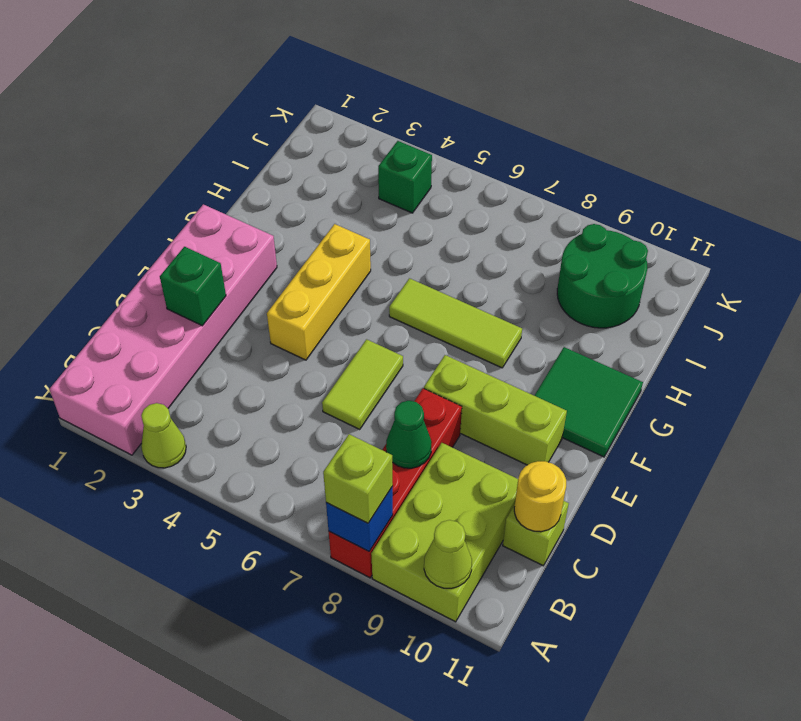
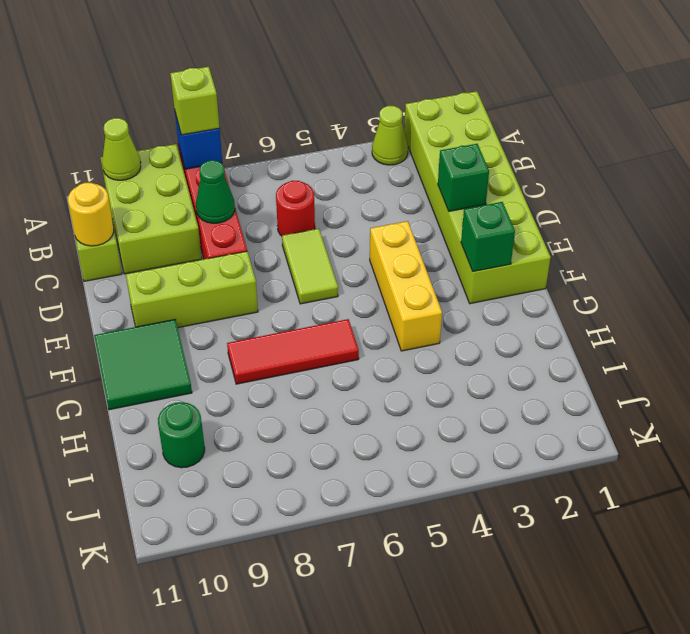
pink 2x6 brick [49,204,277,455] -> lime 2x6 brick [404,91,551,304]
none -> red 1x1 round brick [276,181,315,236]
lime 1x3 tile [389,278,522,368] -> red 1x3 tile [227,319,359,384]
green 2x2 round brick [557,224,648,328] -> green 1x1 round brick [158,402,205,468]
green 1x1 brick [378,141,432,213] -> green 1x1 brick moved to [461,202,515,272]

